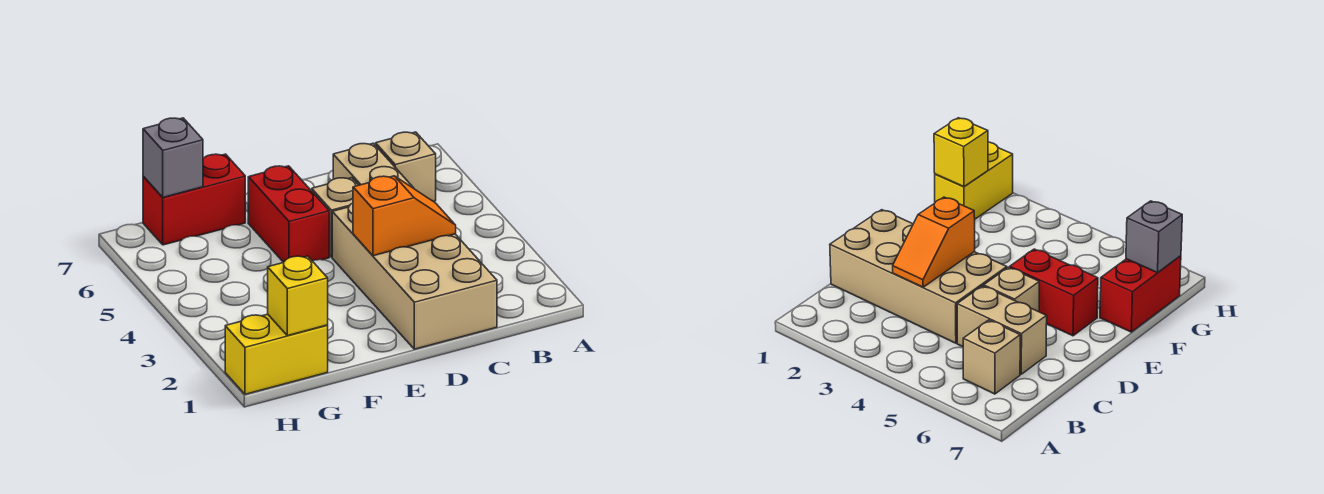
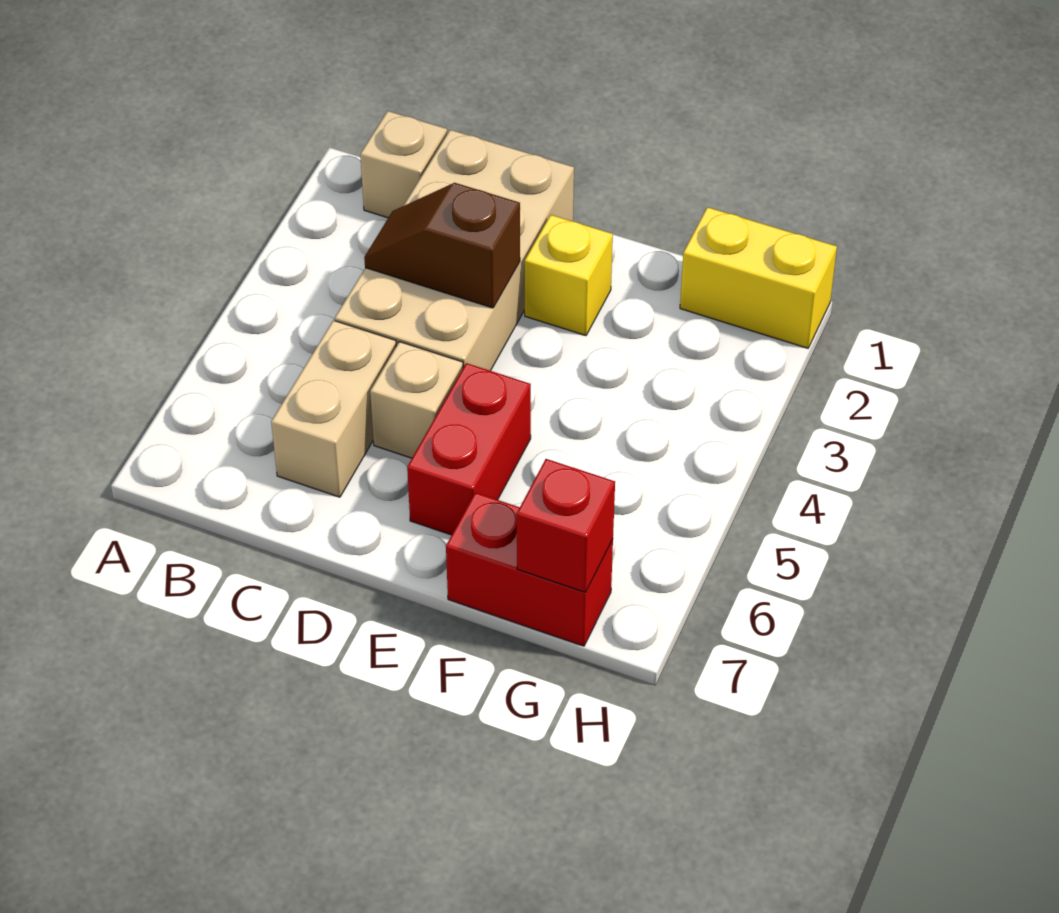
tan 1x1 brick [376,132,436,202] -> tan 1x1 brick moved to [360,111,447,218]
orange 1x2 slope [353,176,456,256] -> brown 1x2 slope [364,183,520,308]
yellow 1x1 brick [268,256,328,336] -> yellow 1x1 brick moved to [525,215,613,336]
grey 1x1 brick [143,118,203,197] -> red 1x1 brick [517,459,615,593]

